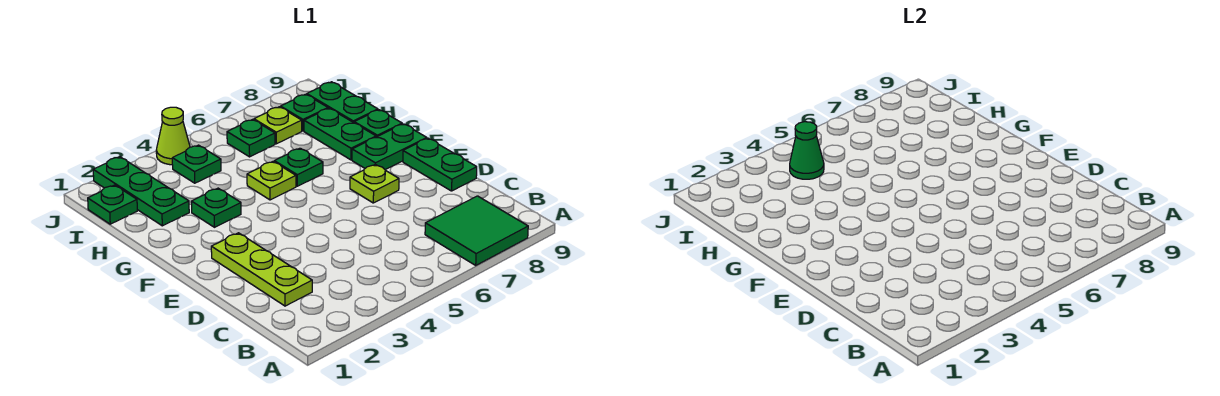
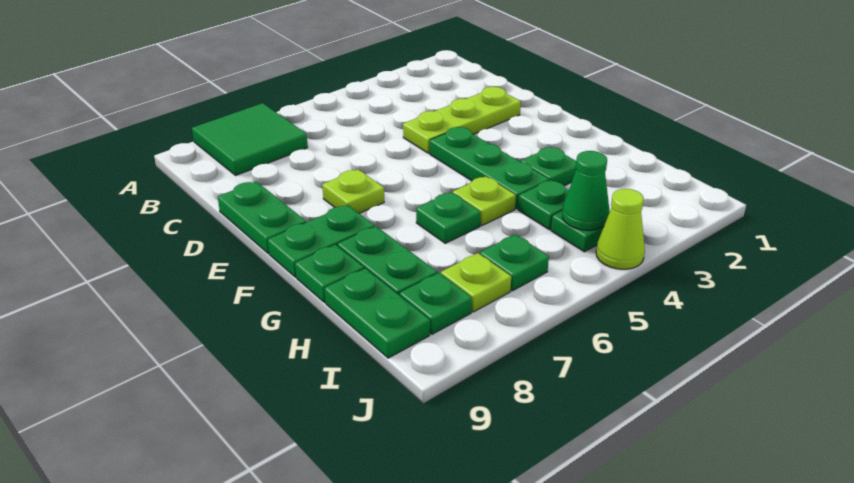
lime 1x3 plate [211,233,312,306] -> lime 1x3 plate turned to [403,87,521,153]
green 1x3 plate [93,157,189,226] -> green 1x3 plate moved to [430,127,549,209]
green 1x1 plate [88,185,137,224] -> green 1x1 plate moved to [518,180,569,230]

